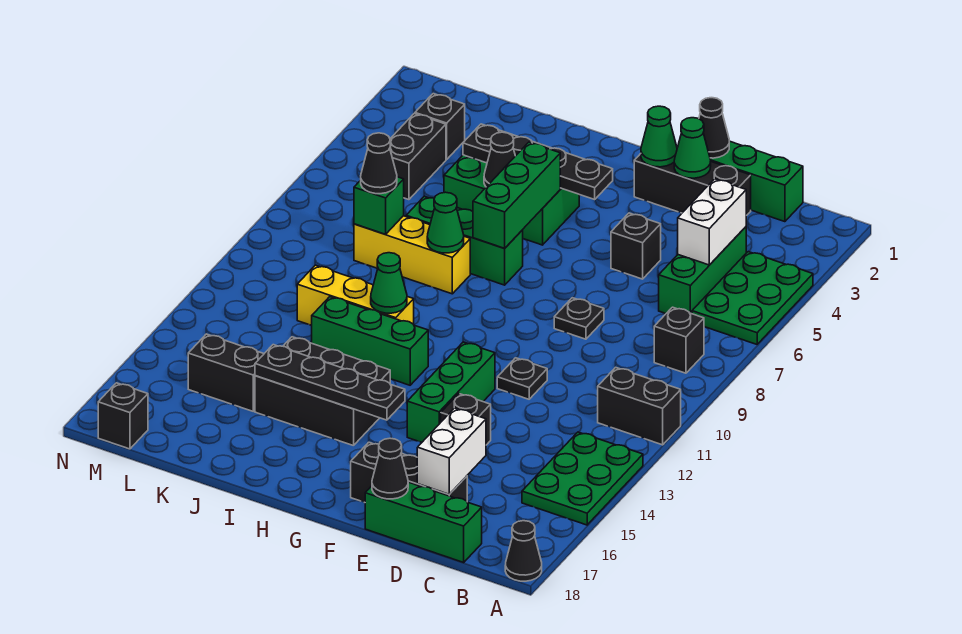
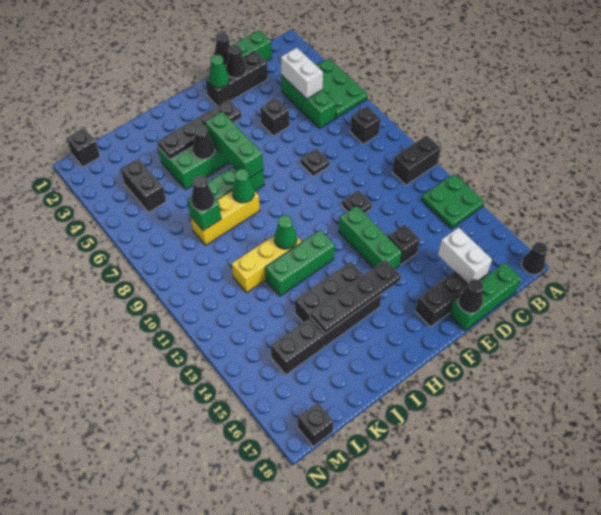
green 2x3 plate [522,432,643,525] -> green 2x2 plate [422,174,485,229]
green 1x1 cone [674,118,711,178] -> black 1x1 cone [226,45,246,78]
black 1x1 brick [415,94,465,159] -> black 1x1 brick moved to [66,128,100,167]

